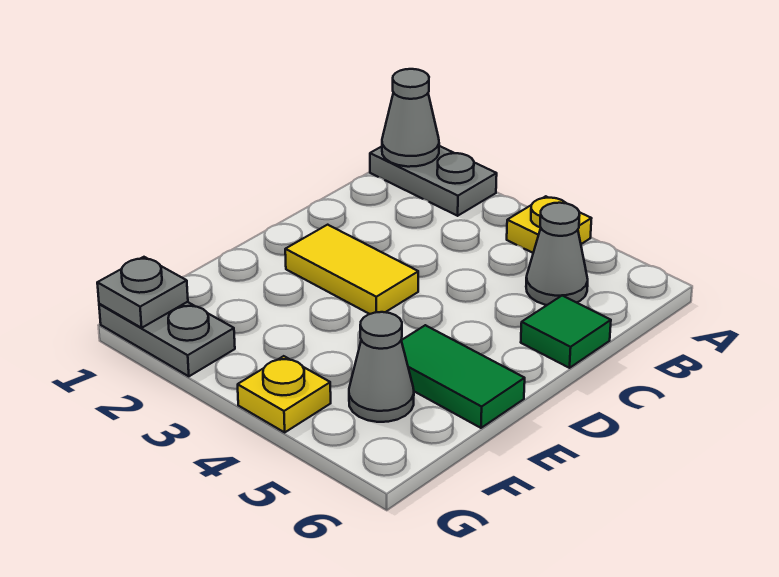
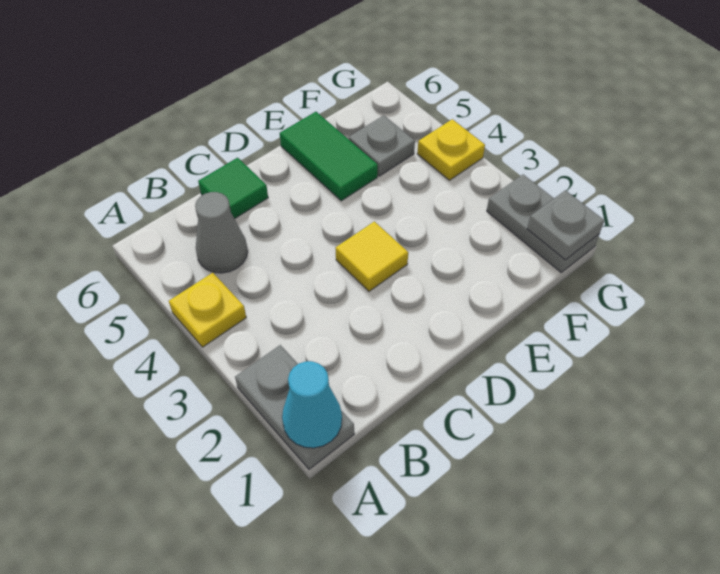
grey 1x1 cone [382,69,439,167] -> cyan 1x1 cone [282,361,342,448]
yellow 1x2 tile [285,225,418,314] -> yellow 1x1 tile [336,221,408,291]
grey 1x1 cone [349,312,414,422] -> grey 1x1 plate [349,115,415,176]

